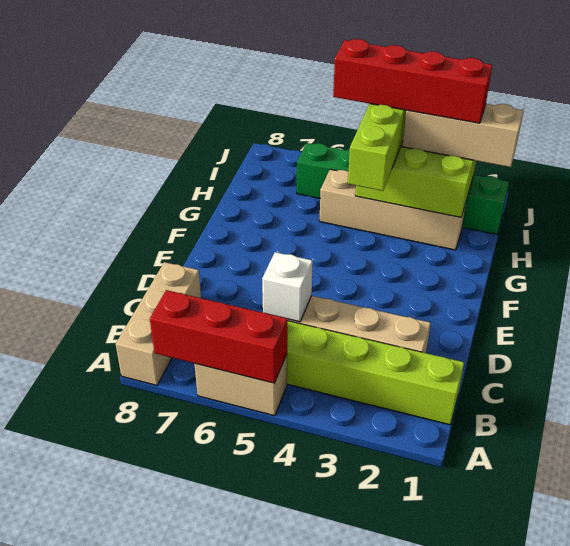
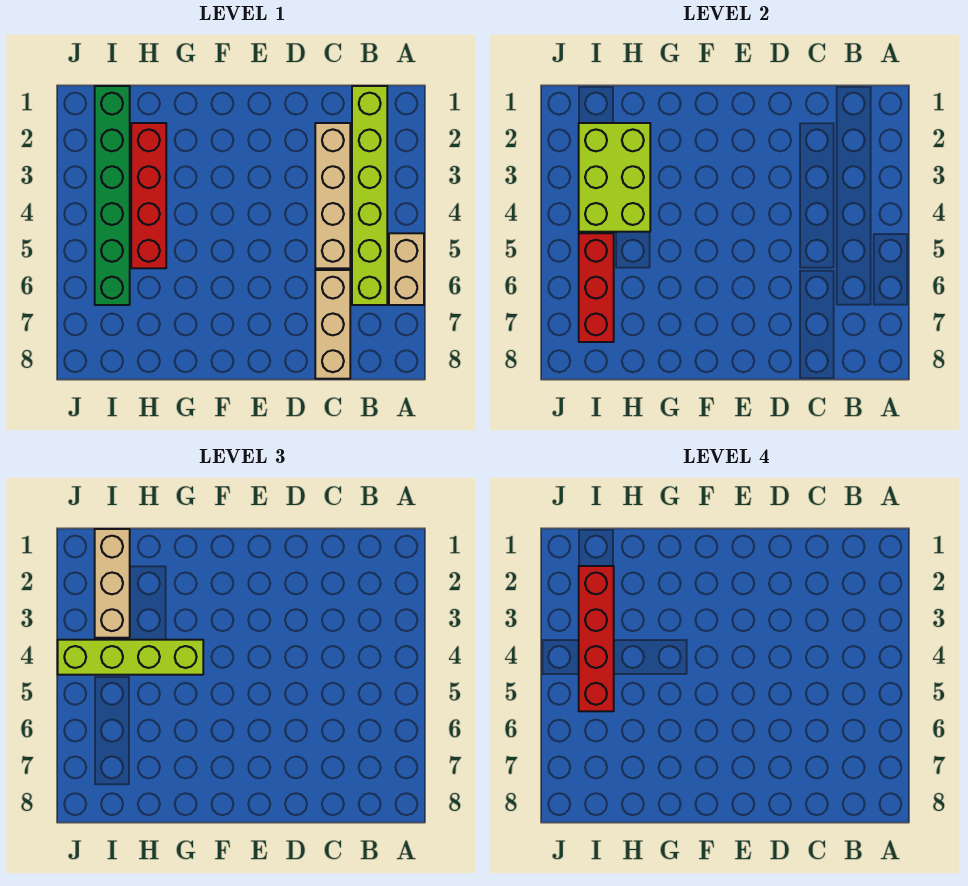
red 1x3 brick [150,290,287,383] -> red 1x3 brick moved to [579,233,614,342]
tan 1x3 brick [116,262,201,385] -> tan 1x3 brick turned to [315,270,350,379]
white 1x1 brick [262,252,313,322] -> none
tan 1x4 brick [319,169,467,250] -> red 1x4 brick [131,123,166,268]

